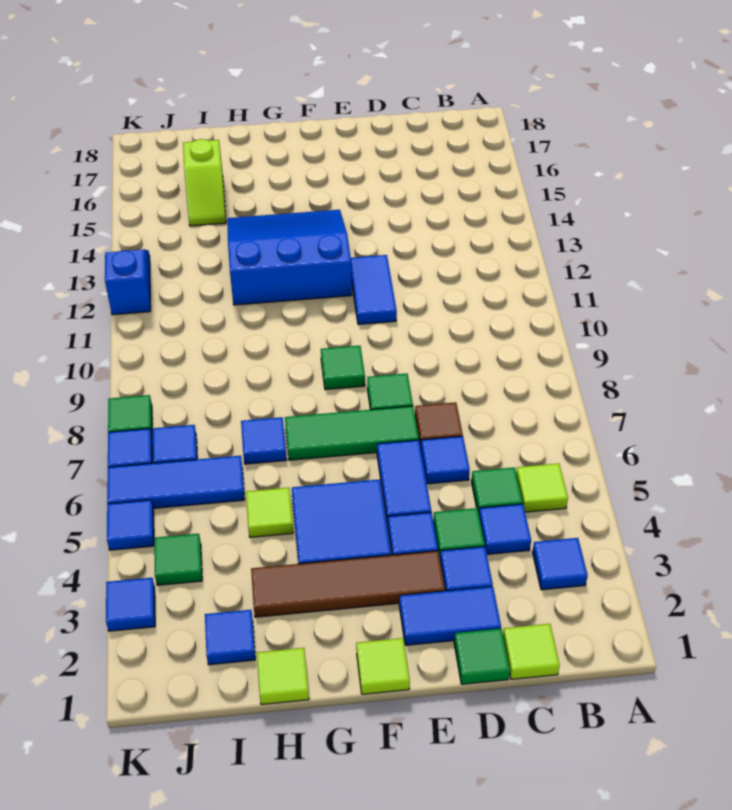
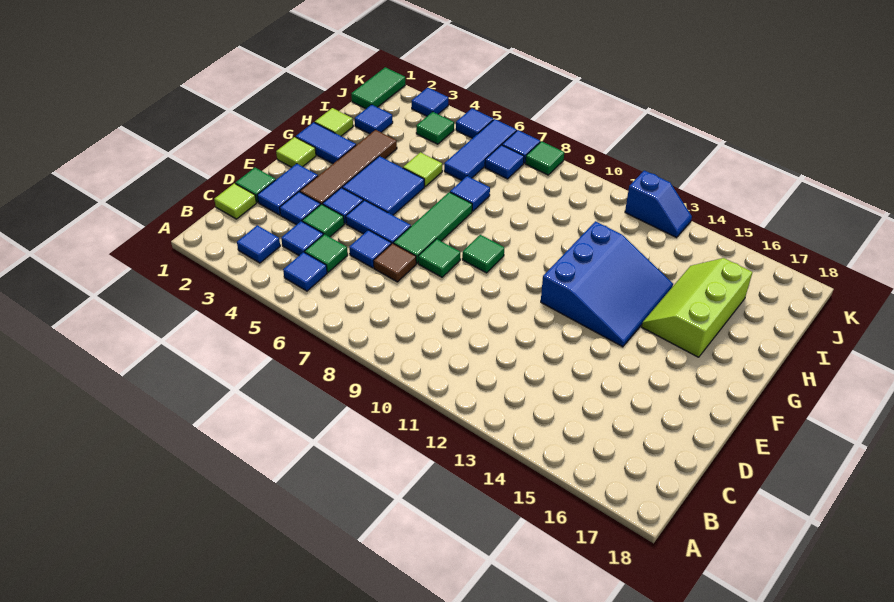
lime 1x1 tile [516,463,568,512] -> blue 1x1 tile [283,252,327,291]
blue 1x2 tile [351,255,397,324] -> blue 1x2 tile moved to [296,122,356,164]
lime 1x2 slope [183,139,226,226] -> lime 2x3 slope [642,258,752,357]
none -> green 1x2 tile [351,67,405,109]

